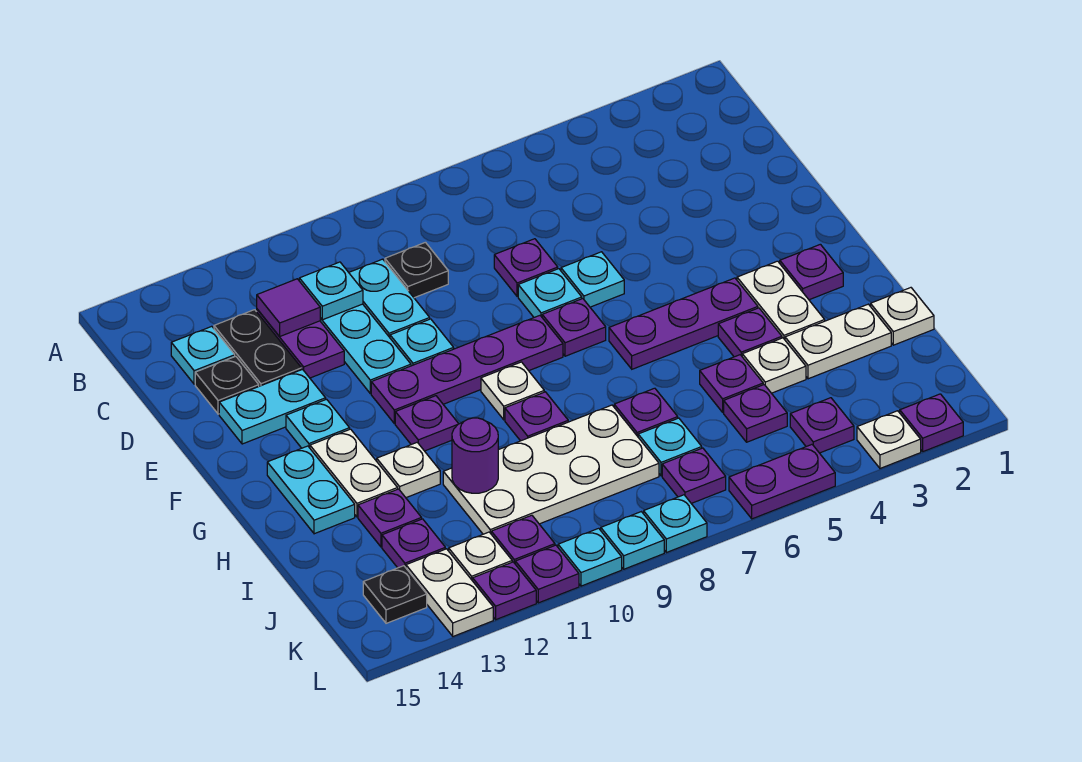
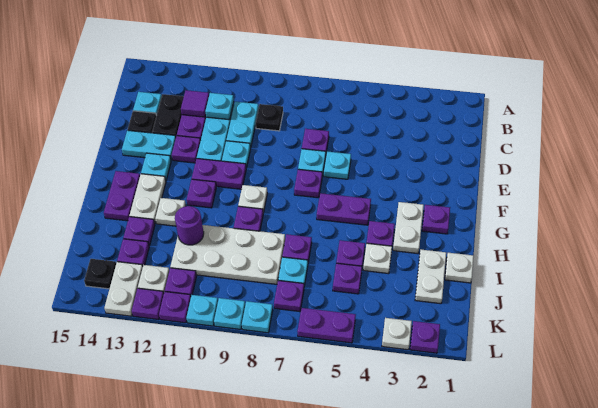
purple 1x4 plate [371,316,563,423] -> purple 1x2 plate [192,159,246,189]
purple 1x3 plate [609,278,758,369] -> purple 1x2 plate [317,193,371,225]
cyan 1x2 plate [267,446,355,534] -> purple 1x2 plate [104,171,140,221]
white 1x2 plate [785,304,891,379] -> white 1x2 plate turned to [415,250,446,304]
purple 1x1 plate [790,398,854,453] -> purple 1x1 plate moved to [172,136,201,163]

